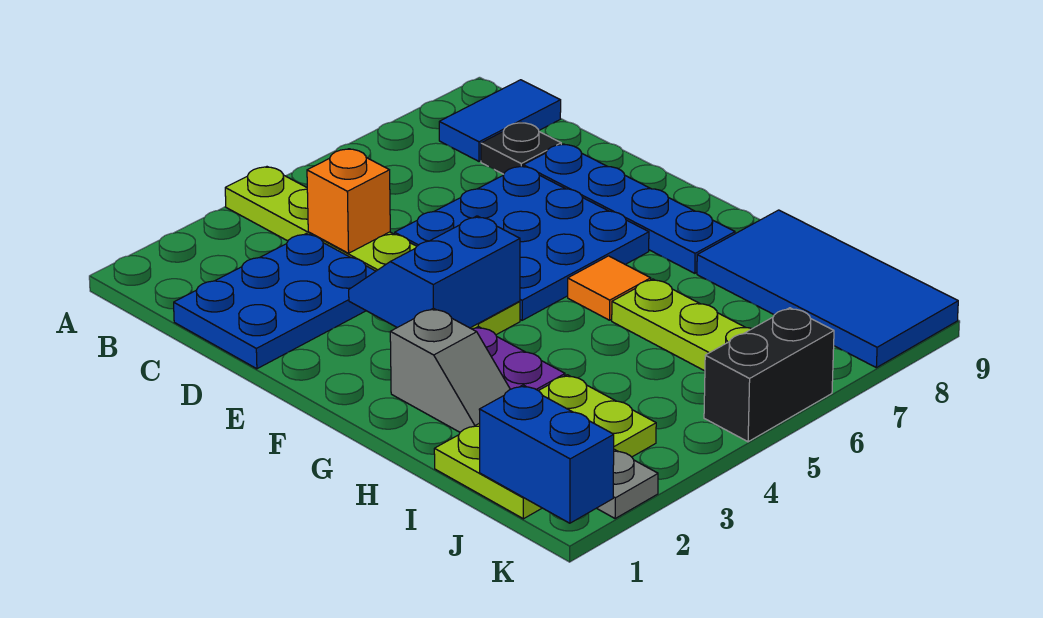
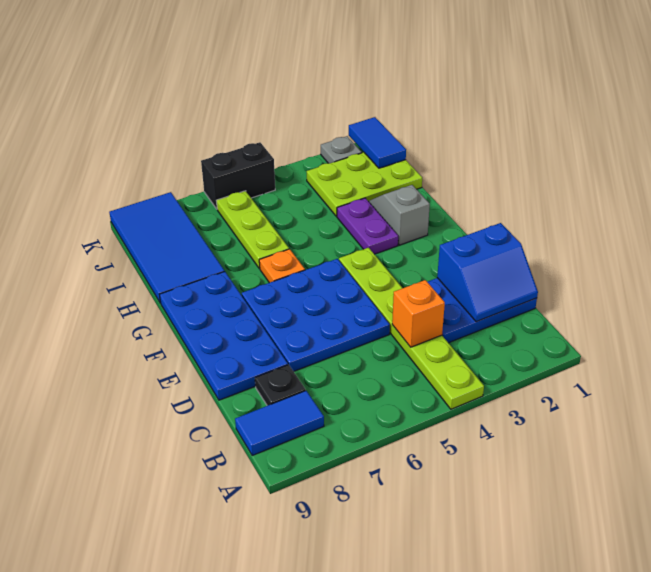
blue 1x4 plate [523,144,735,273] -> blue 2x4 plate [159,271,288,400]
blue 2x2 slope [349,216,520,328] -> blue 2x2 slope moved to [437,223,538,322]
orange 1x1 tile [568,256,651,320] -> orange 1x1 plate [259,249,305,283]
blue 1x2 brick [479,385,614,523] -> blue 1x2 tile [349,117,406,168]

